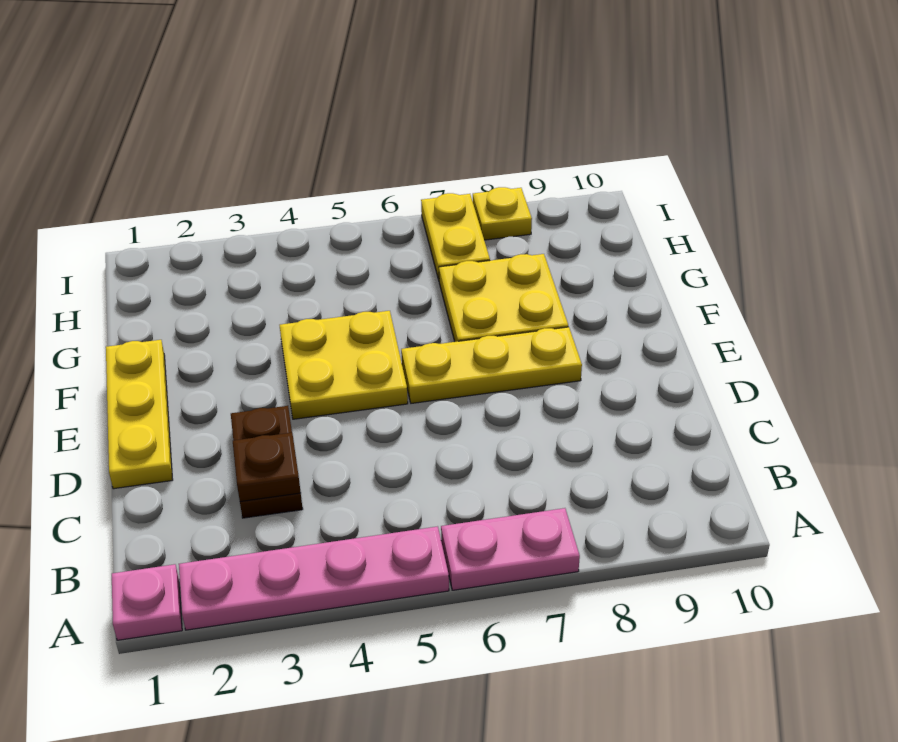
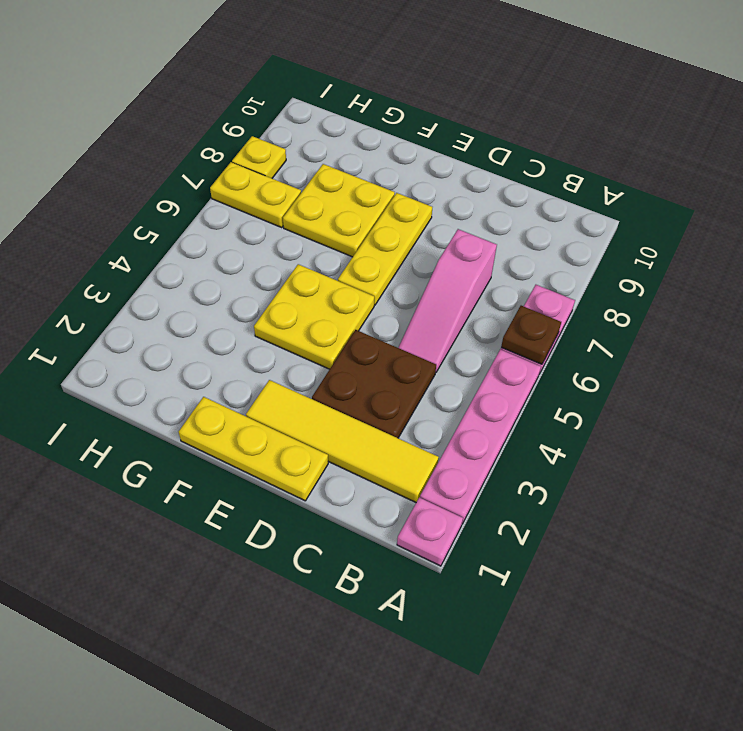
none -> yellow 1x4 tile [246,380,439,502]
brown 1x2 plate [231,406,303,518] -> brown 2x2 plate [312,330,436,438]
brown 1x1 plate [233,433,301,502] -> brown 1x1 plate moved to [501,306,561,364]
none -> pink 1x3 slope [398,229,497,372]

